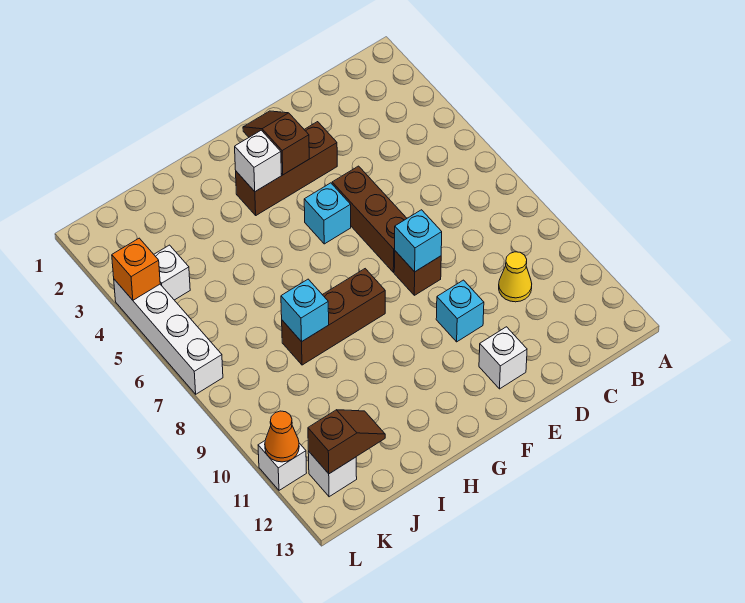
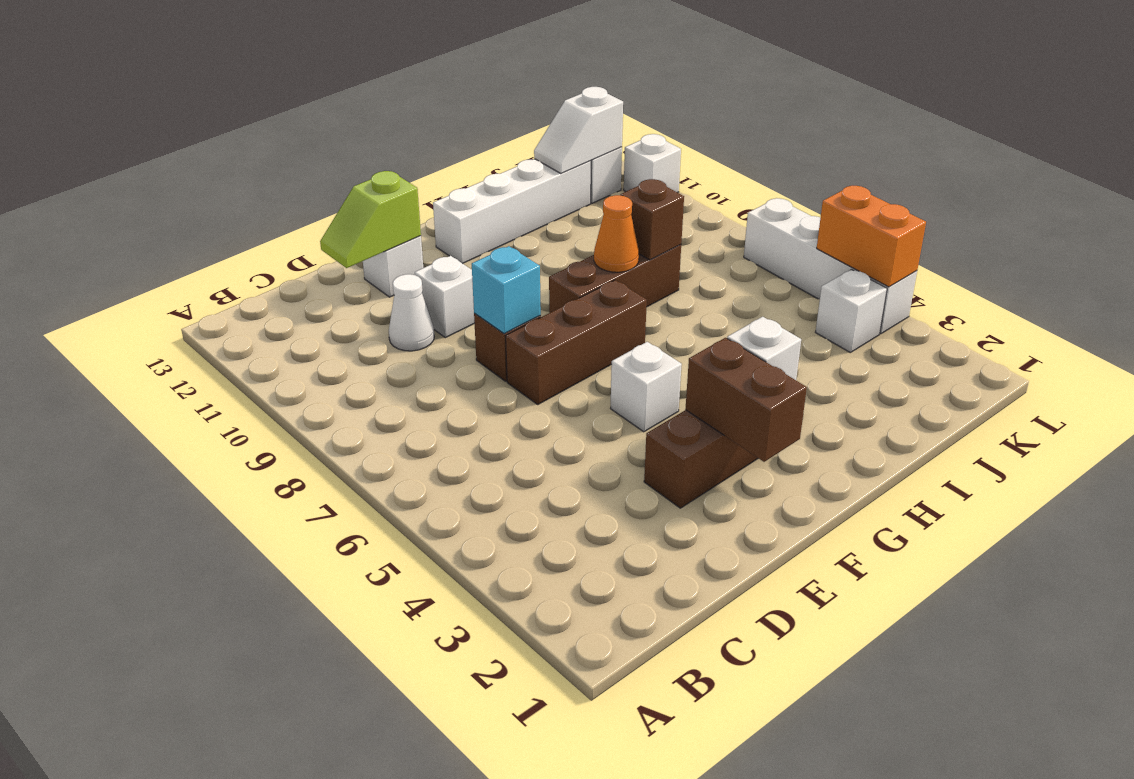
yellow 1x1 cone [499,252,532,302] -> none
none -> white 1x1 cone [389,274,434,351]
none -> lime 1x2 slope [320,171,421,268]
brown 1x3 brick [332,166,407,273] -> brown 1x3 brick turned to [506,280,647,404]
cyan 1x1 brick [436,280,484,342] -> white 1x1 brick [415,256,474,338]
brown 1x2 slope [243,111,309,175] -> brown 1x2 brick [685,338,807,462]
cyan 1x1 brick [304,183,351,244] -> white 1x1 brick [610,342,682,432]
none -> white 1x4 brick [433,159,591,264]
cyan 1x1 brick [281,279,329,342] -> brown 1x1 brick [620,179,684,260]
brown 1x2 slope [308,410,385,474] -> white 1x2 slope [534,87,623,174]
orange 1x1 brick [112,238,160,300] -> orange 1x2 brick [817,186,926,287]
orange 1x1 cone [265,411,299,462] -> orange 1x1 cone moved to [594,195,639,272]

